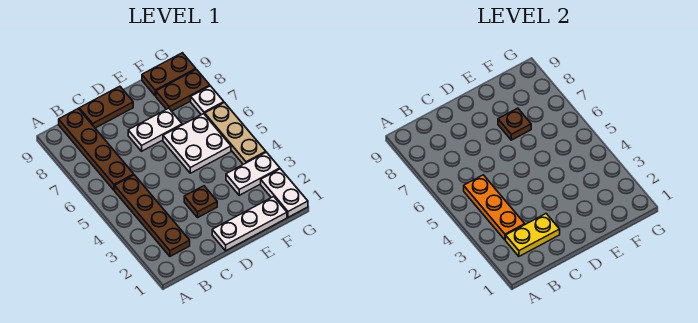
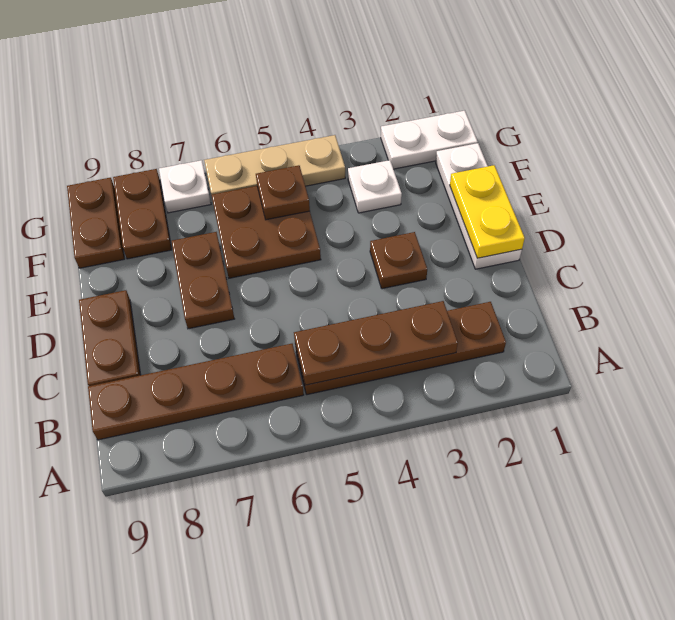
yellow 1x2 plate [506,214,560,256] -> yellow 1x2 plate moved to [450,165,525,258]
orange 1x3 plate [464,175,525,240] -> brown 1x3 plate [294,301,458,385]
white 1x2 plate [128,108,182,151] -> brown 1x2 plate [171,232,234,329]
white 2x2 plate [163,114,231,173] -> brown 2x2 plate [212,186,321,278]
brown 1x1 plate [498,108,531,140] -> brown 1x1 plate moved to [256,165,310,220]
white 1x2 plate [226,152,280,195] -> white 1x1 plate [348,160,402,213]

